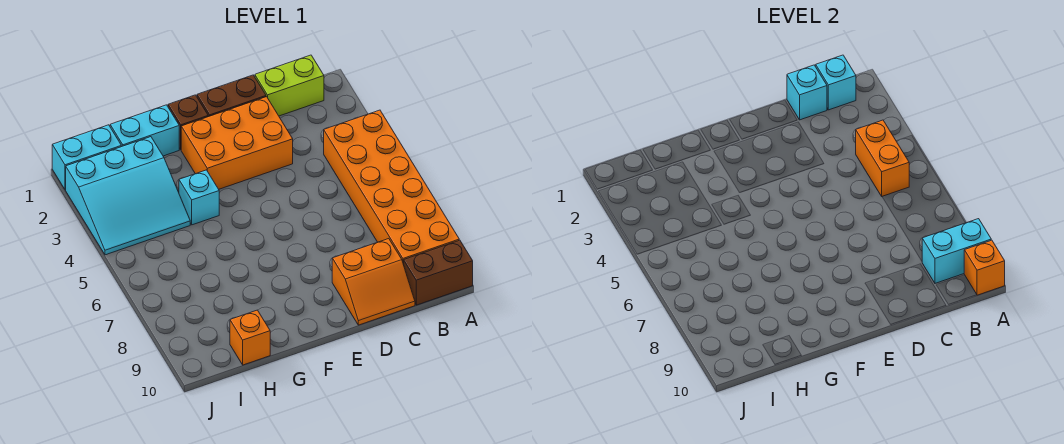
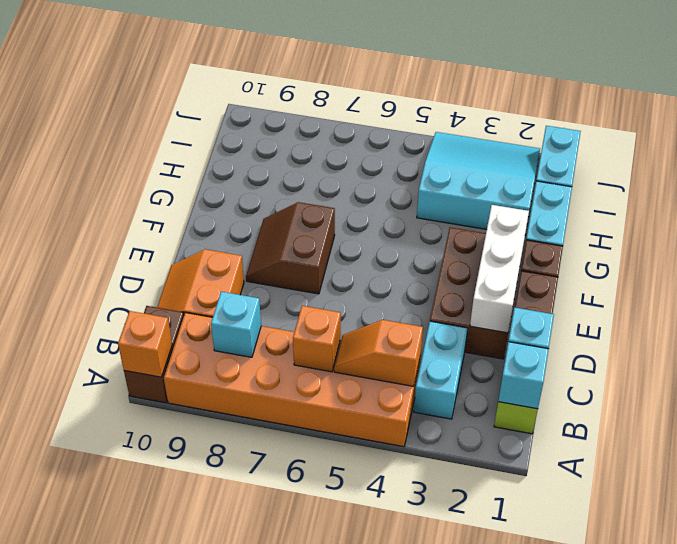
cyan 1x2 brick [922,219,991,283] -> cyan 1x2 brick moved to [414,321,468,419]
orange 1x2 brick [856,120,909,196] -> orange 1x2 slope [334,320,423,386]
orange 2x3 brick [181,97,293,189] -> brown 2x3 brick [430,227,519,359]
none -> white 1x3 brick [470,205,529,333]
none -> brown 2x2 slope [246,202,335,294]
cyan 1x1 brick [179,170,219,225] -> cyan 1x1 brick moved to [211,292,261,357]
cyan 3x3 slope [66,137,190,255] -> cyan 3x3 slope turned to [417,132,540,229]
orange 1x1 brick [230,310,270,365] -> orange 1x1 brick moved to [293,306,341,372]

